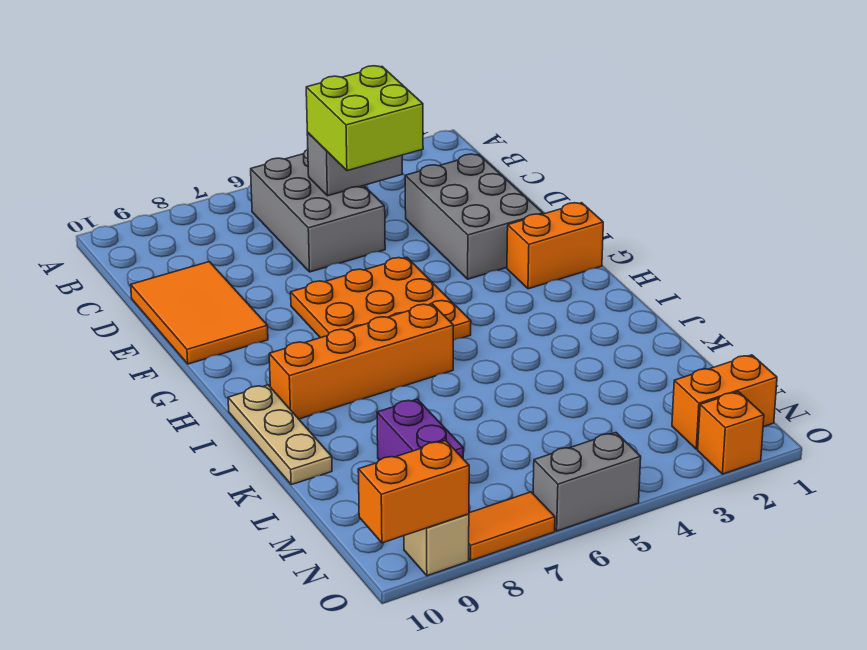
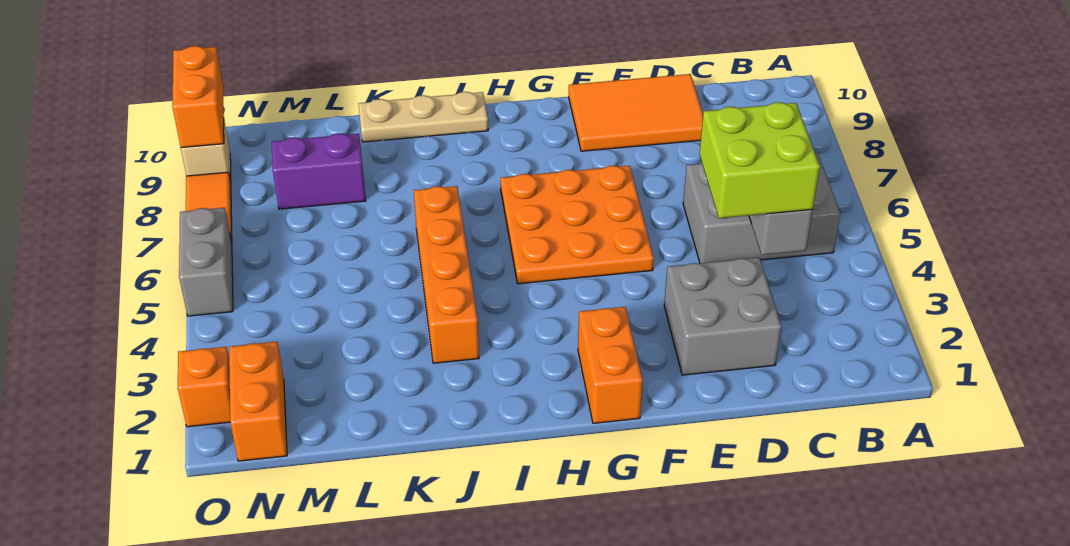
grey 2x3 brick [405,154,543,279] -> grey 2x2 brick [664,258,782,375]
orange 1x4 brick [269,304,453,419] -> orange 1x4 brick moved to [414,186,479,363]

